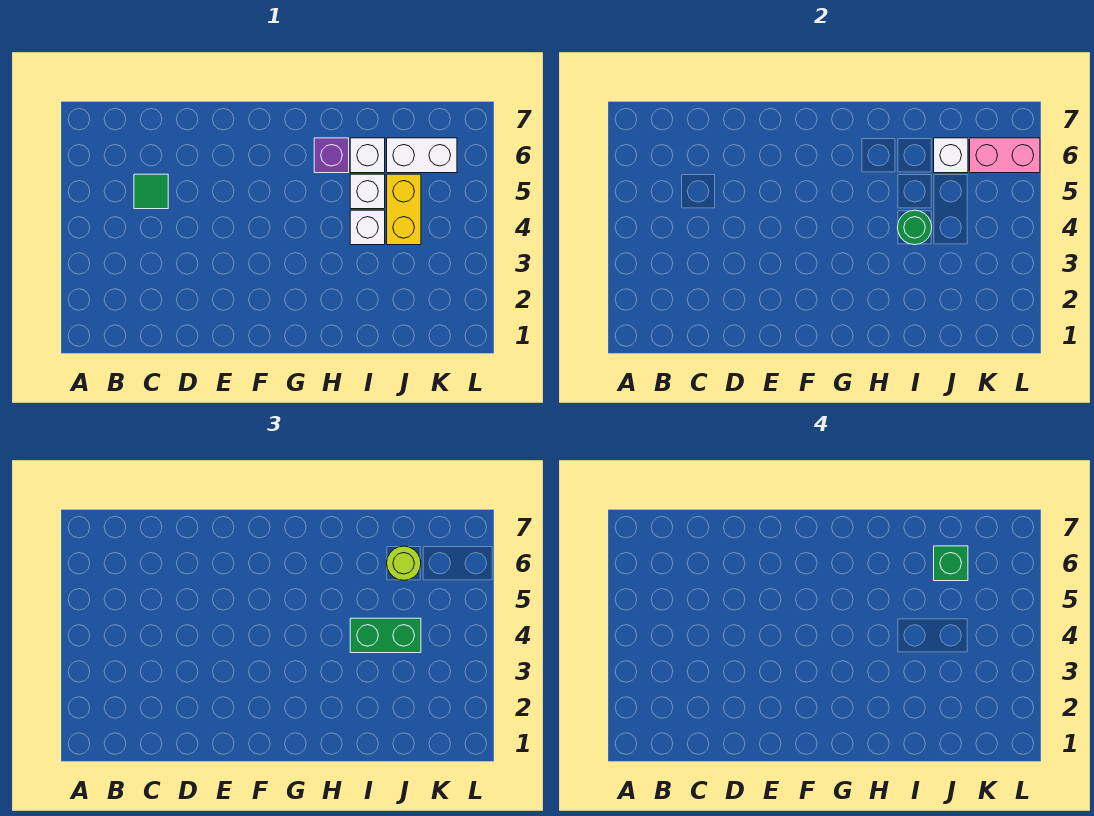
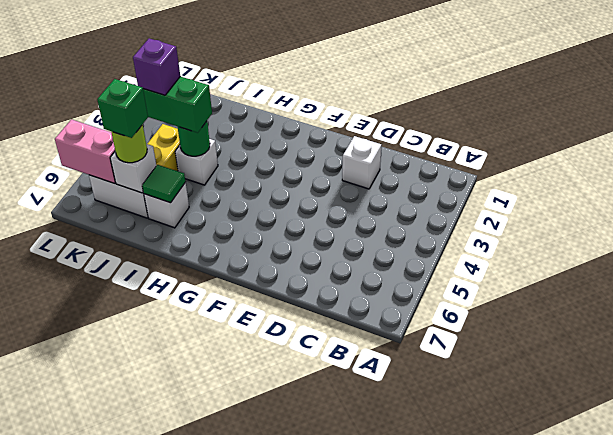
green 1x1 tile [134,174,168,209] -> green 1x1 tile moved to [142,165,186,203]
purple 1x1 brick [314,138,349,173] -> purple 1x1 brick moved to [133,38,180,95]
white 1x1 brick [350,174,385,209] -> white 1x1 brick moved to [342,136,381,189]

